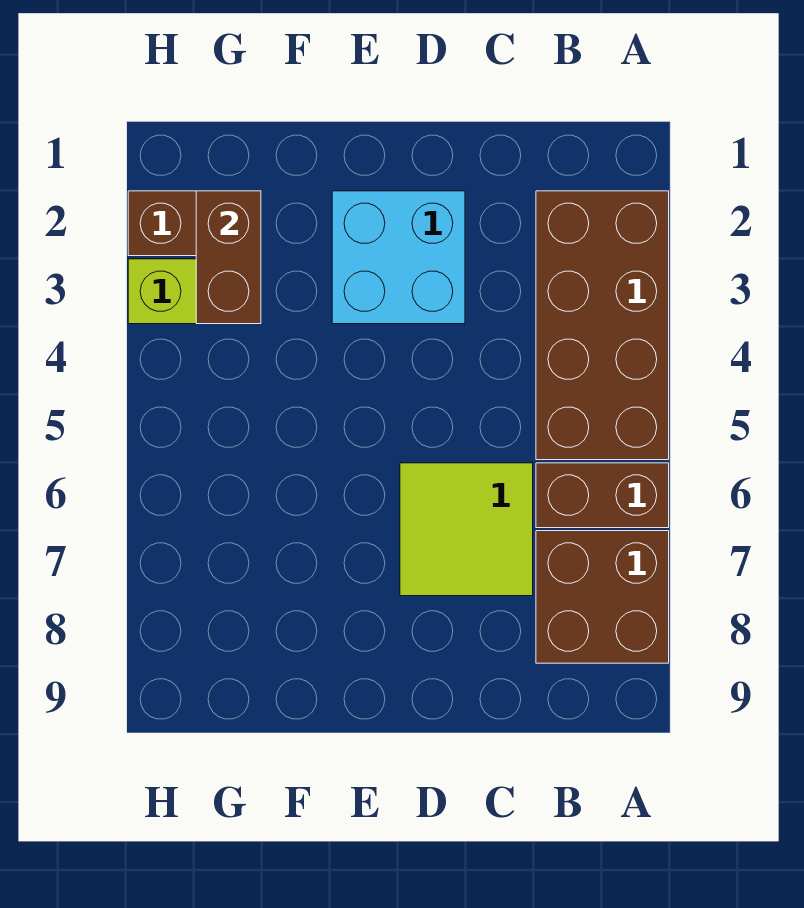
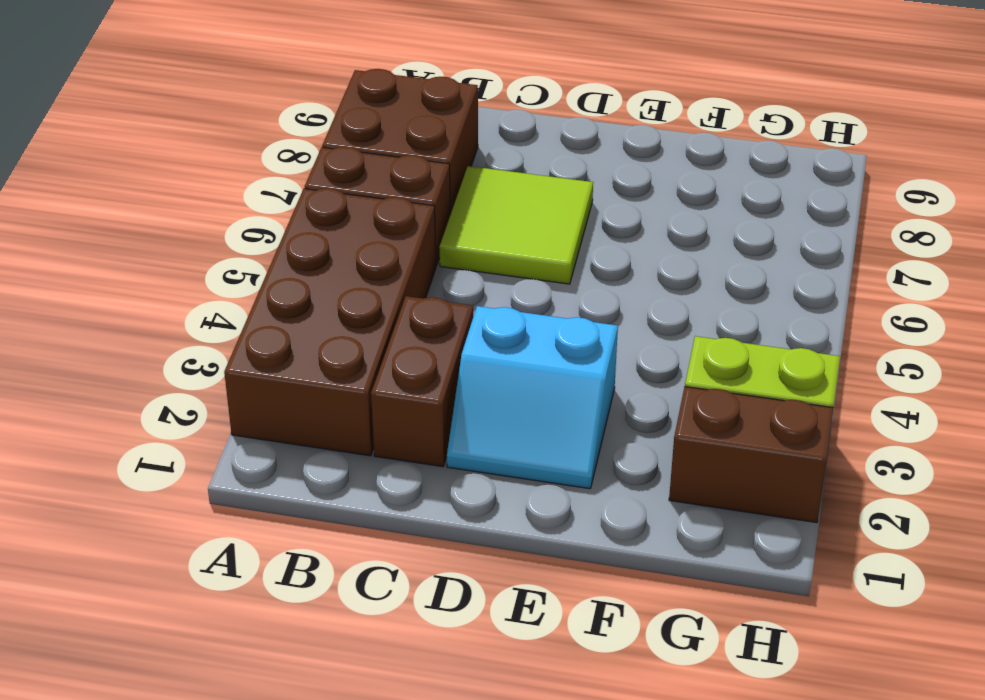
cyan 2x2 brick [332,191,465,324] -> cyan 2x2 slope [447,306,618,489]
brown 1x2 brick [196,191,261,324] -> brown 1x2 brick moved to [371,296,473,467]

